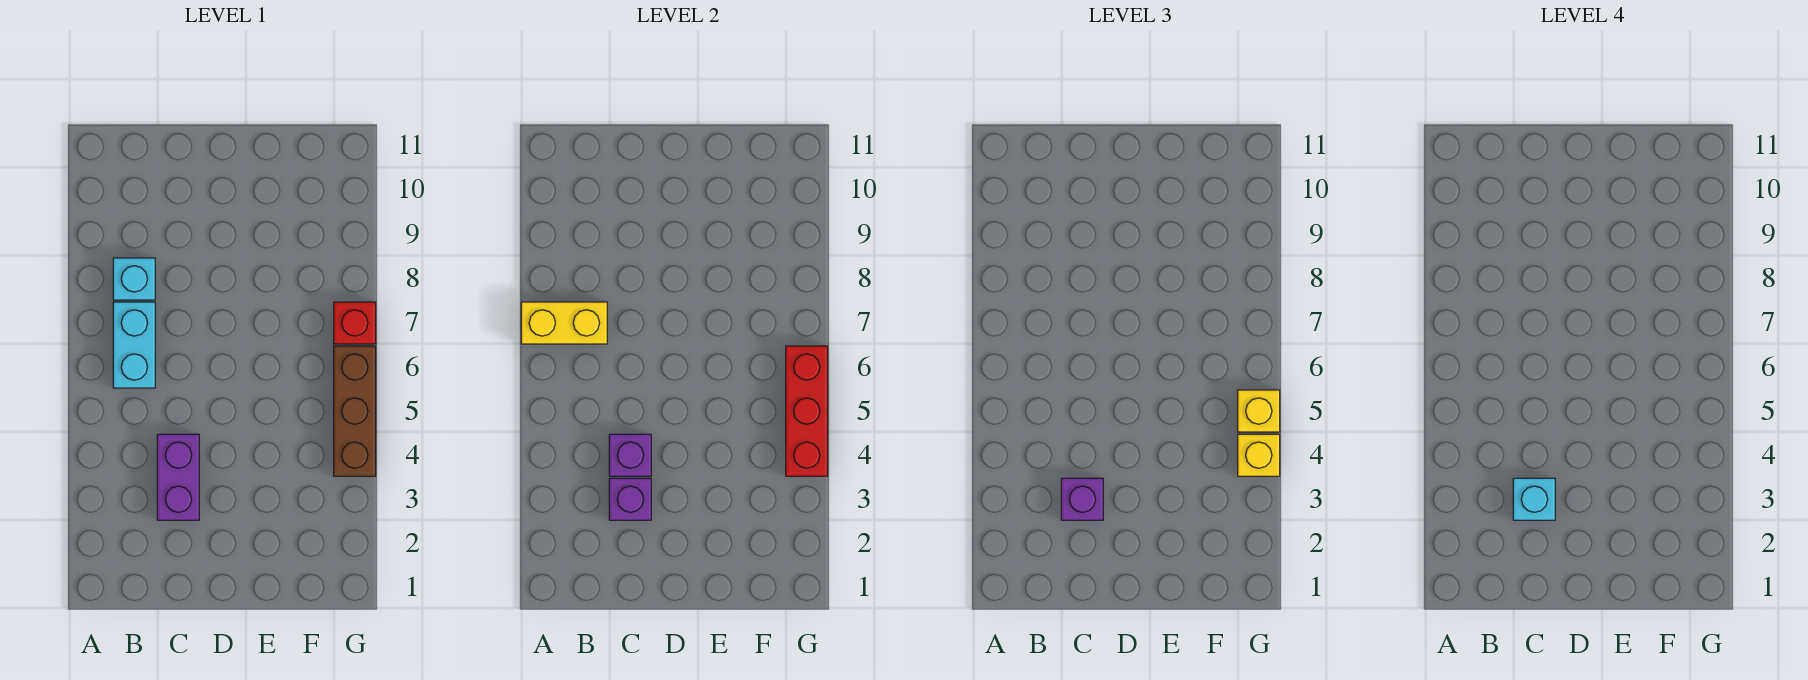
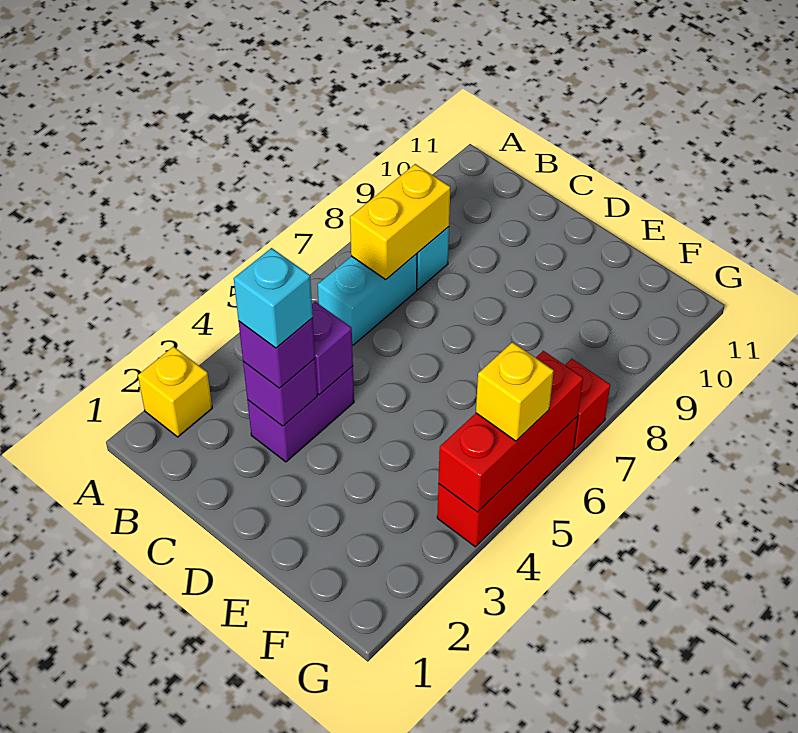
yellow 1x2 brick [521,302,607,344] -> yellow 1x2 brick turned to [350,164,450,279]
brown 1x3 brick [334,346,376,476] -> red 1x3 brick [437,416,578,547]
yellow 1x1 brick [1238,434,1280,476] -> yellow 1x1 brick moved to [138,347,212,437]

